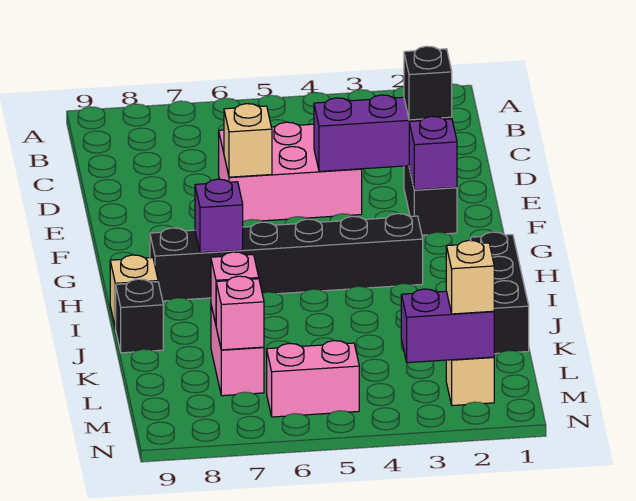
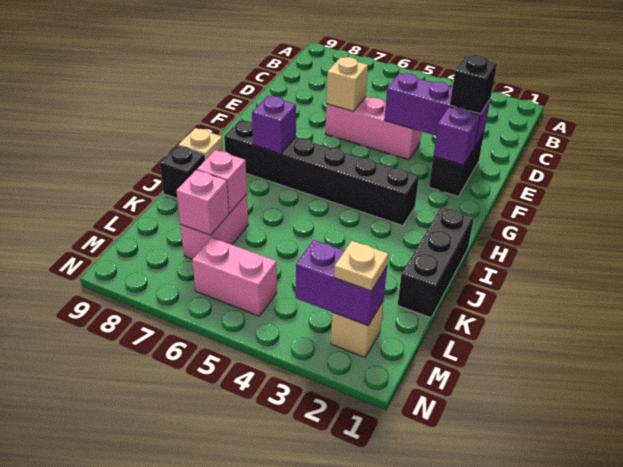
pink 2x3 brick [219,122,362,222] -> pink 1x3 brick [325,97,421,160]
tan 1x1 brick [446,240,494,314] -> tan 1x1 plate [334,241,389,291]

